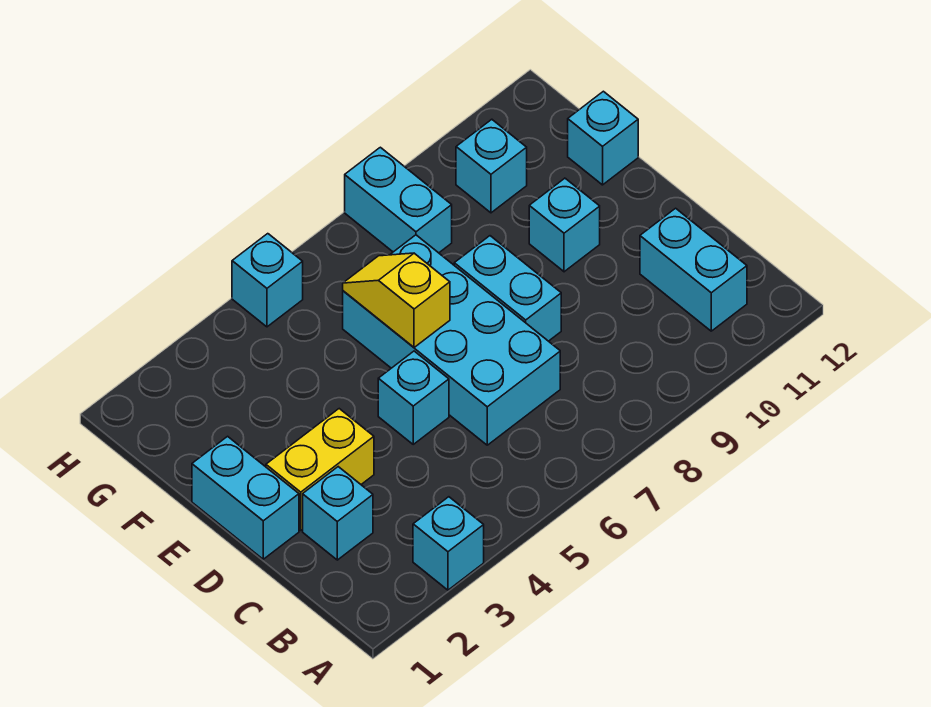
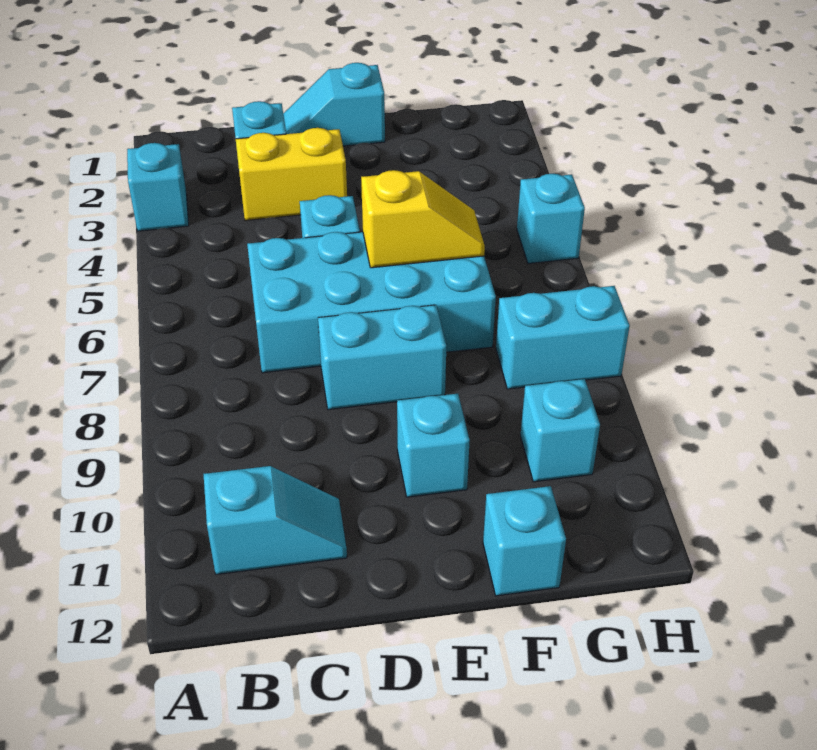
cyan 1x2 brick [640,208,747,331] -> cyan 1x2 slope [204,466,347,574]
cyan 1x2 brick [192,436,299,559] -> cyan 1x2 slope [283,63,385,146]
yellow 1x2 brick [266,409,374,530] -> yellow 1x2 brick turned to [236,128,347,221]

